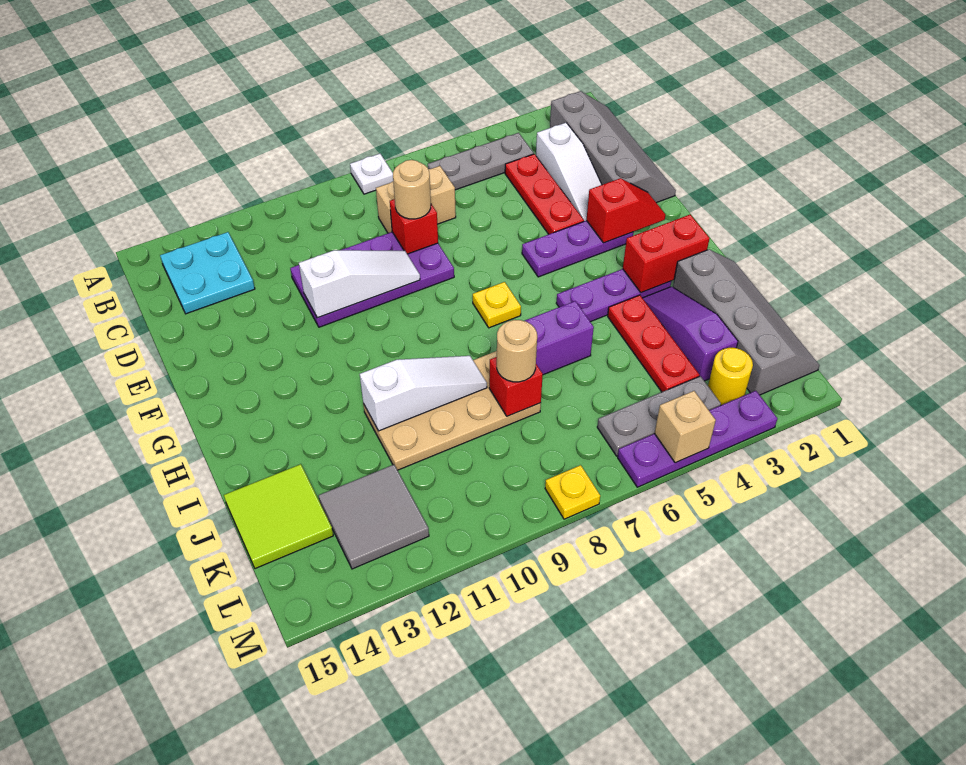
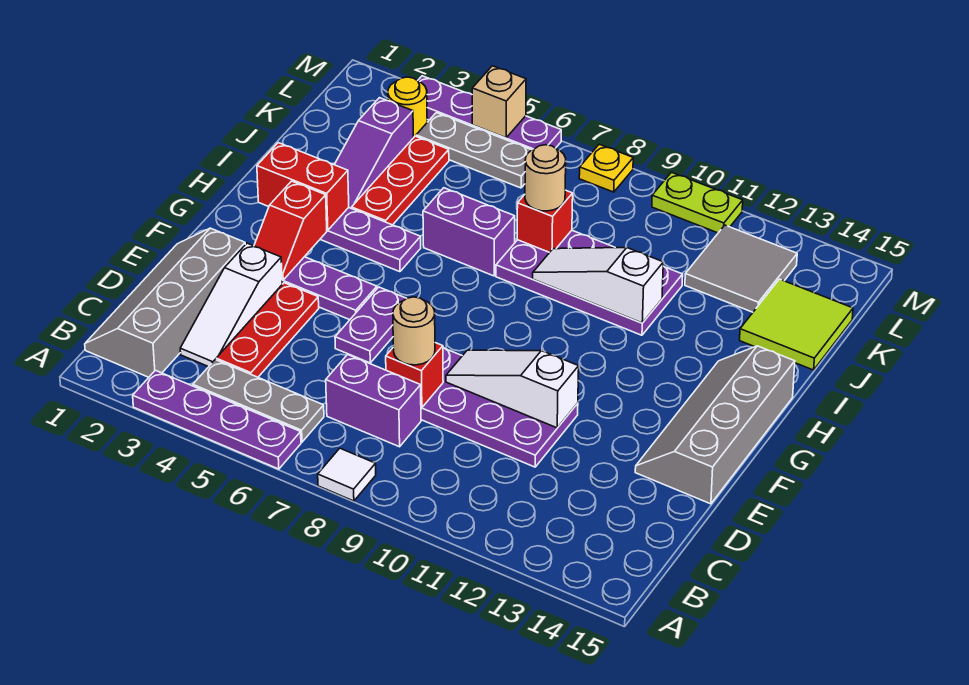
none -> purple 1x4 plate [133,370,301,469]
white 1x1 plate [350,154,393,194] -> white 1x1 tile [318,448,376,501]
cyan 2x2 plate [160,232,255,314] -> none
white 1x3 slope [536,123,602,221] -> white 1x3 slope turned to [180,243,282,367]
tan 1x2 brick [376,166,456,233] -> purple 1x2 brick [326,355,421,447]
none -> purple 1x2 plate [335,287,407,363]
red 1x2 slope [586,178,666,243] -> red 1x2 slope turned to [254,181,327,280]
yellow 1x1 plate [473,282,521,328] -> none
grey 2x4 slope [673,250,820,395] -> grey 2x4 slope moved to [635,346,795,504]
tan 2x4 plate [363,351,541,470] -> purple 2x4 plate [496,231,683,335]
none -> lime 1x2 plate [652,172,743,233]

